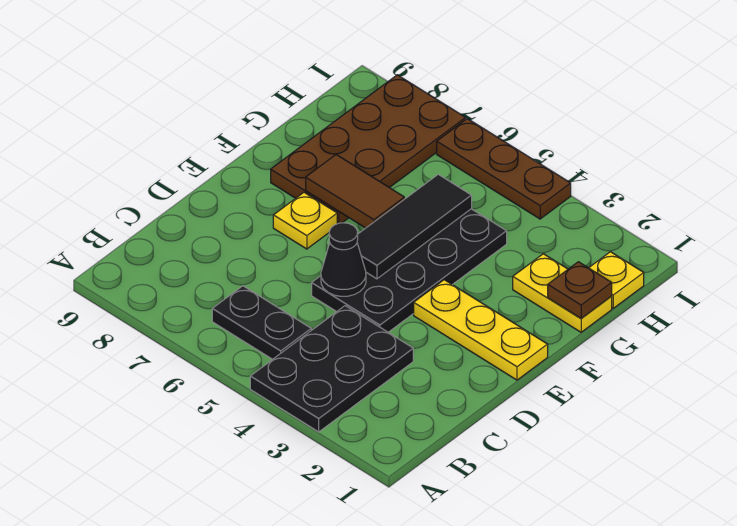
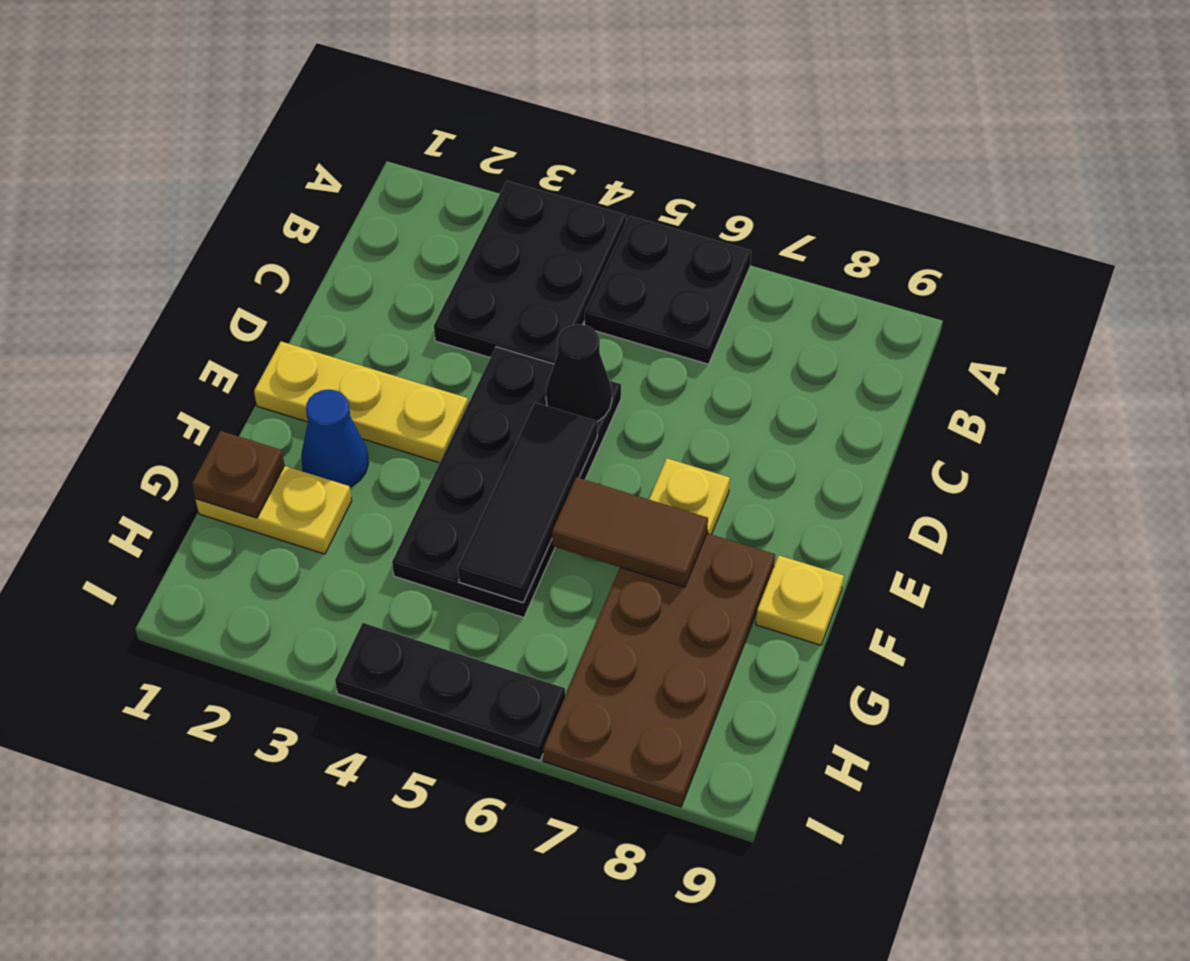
black 1x2 plate [212,286,311,359] -> black 2x2 plate [585,216,751,364]
none -> blue 1x1 cone [301,389,368,487]
yellow 1x1 plate [589,252,644,308] -> yellow 1x1 plate moved to [756,556,844,645]
brown 1x3 plate [437,119,571,219] -> black 1x3 plate [335,623,565,760]

